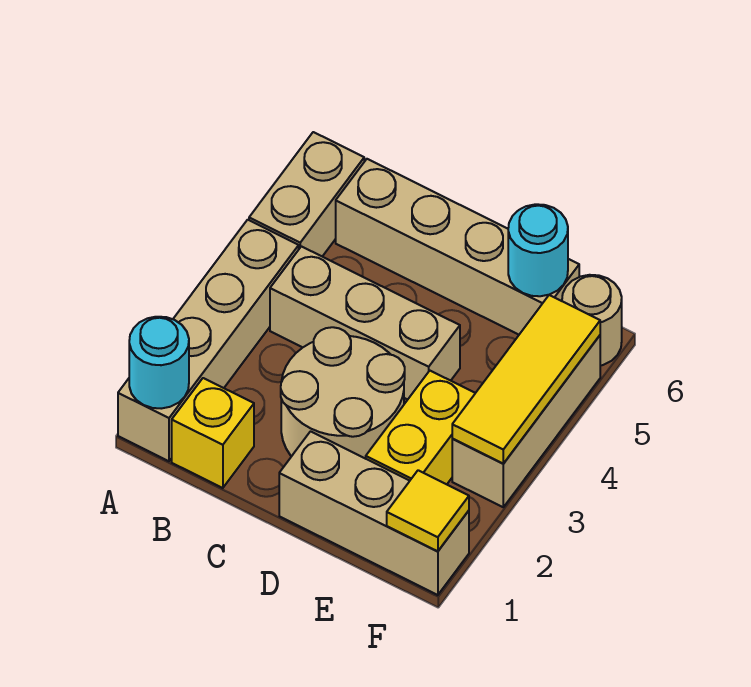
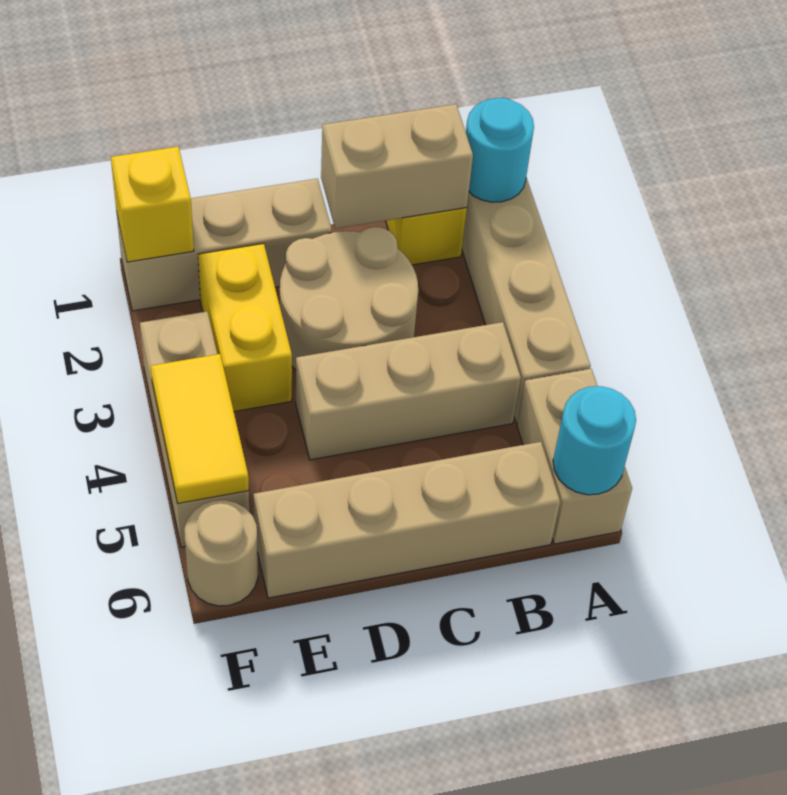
none -> tan 1x2 brick [321,104,473,229]
cyan 1x1 round brick [508,204,568,296] -> cyan 1x1 round brick moved to [553,386,636,495]
yellow 1x1 tile [387,470,469,551] -> yellow 1x1 brick [111,147,194,262]
yellow 1x3 tile [452,295,600,464] -> yellow 1x2 tile [151,354,249,504]

